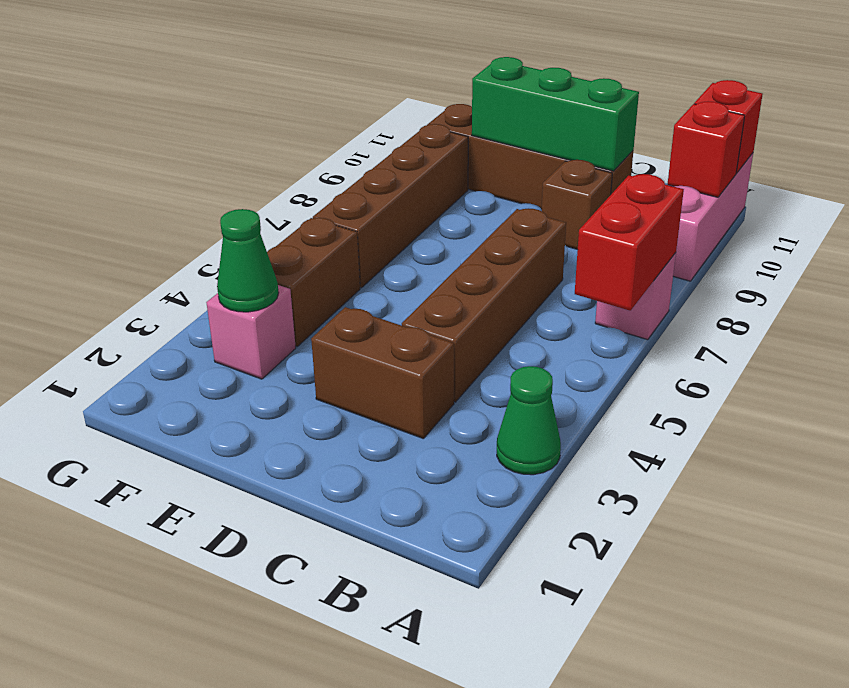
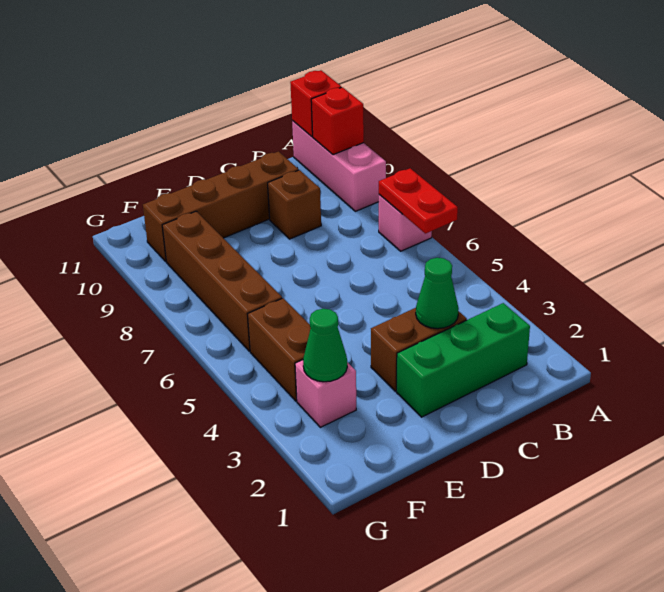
green 1x1 cone [497,366,561,475] -> green 1x1 cone moved to [416,258,459,329]
red 1x2 brick [575,174,684,311] -> red 1x2 plate [379,168,458,234]
brown 1x4 brick [402,208,566,402] -> none
green 1x3 brick [472,57,639,171] -> green 1x3 brick moved to [396,303,530,417]

